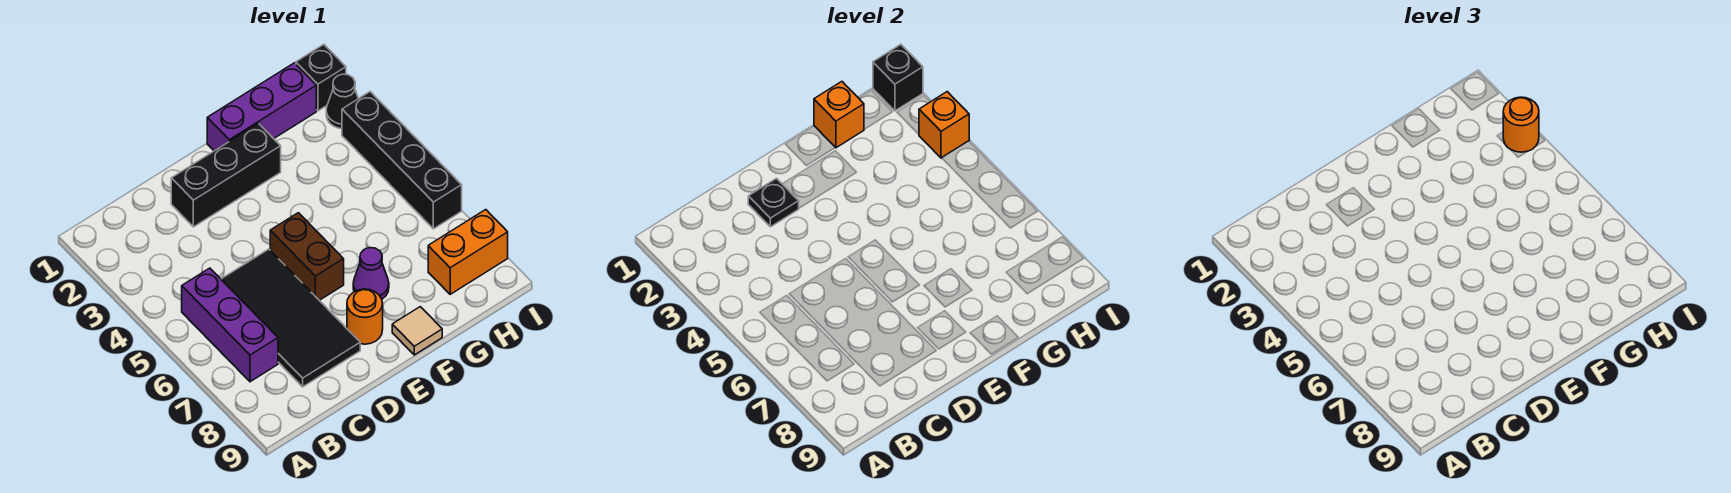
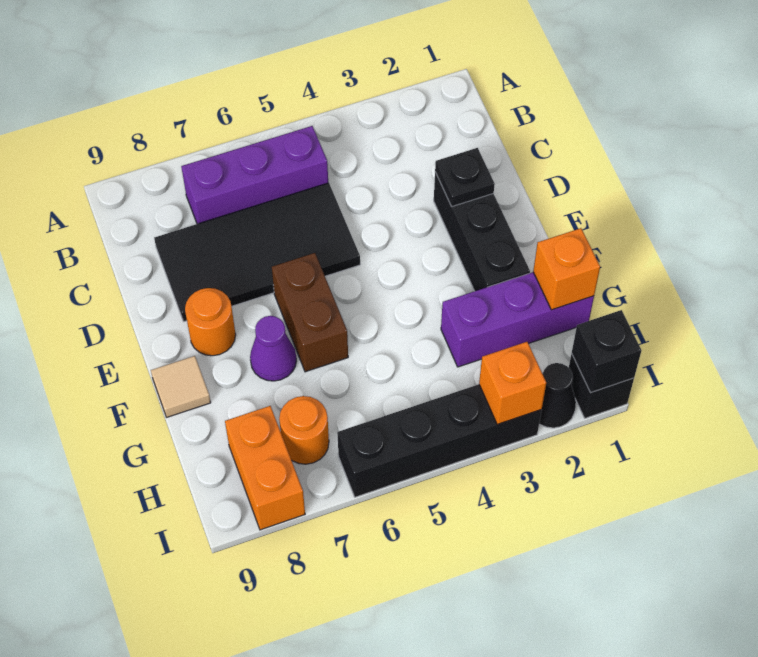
brown 1x2 brick [270,213,344,300] -> brown 1x2 brick turned to [272,253,348,372]
purple 1x3 brick [207,63,316,151] -> purple 1x3 brick turned to [441,272,594,367]
orange 1x1 round brick [1503,97,1539,152] -> orange 1x1 round brick moved to [279,396,329,464]

